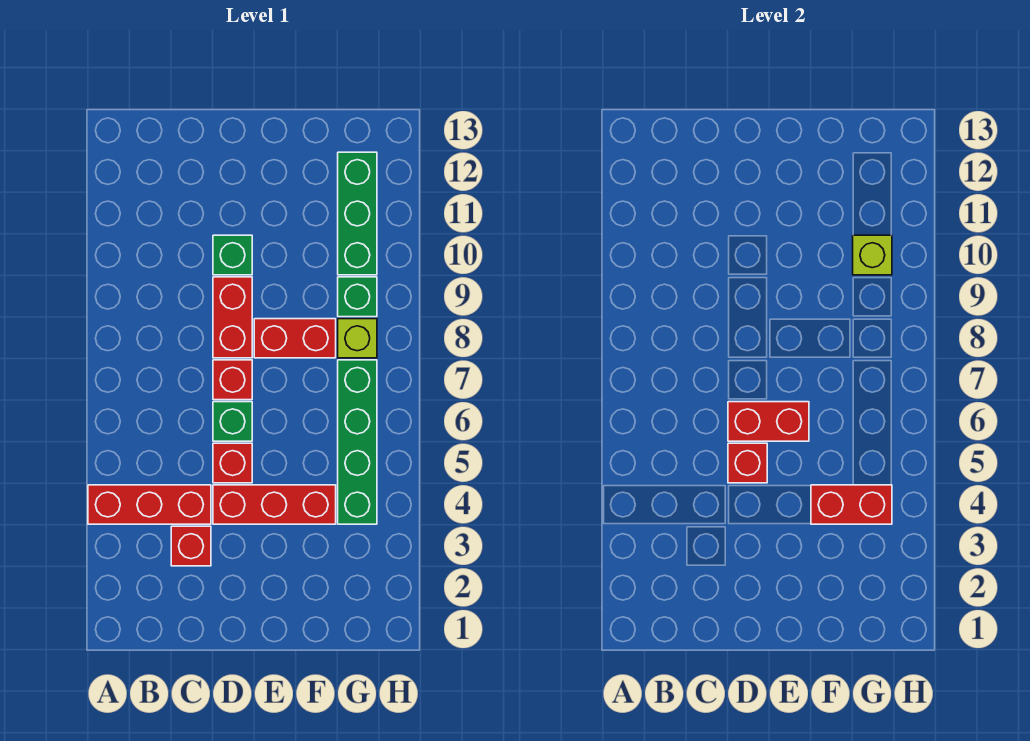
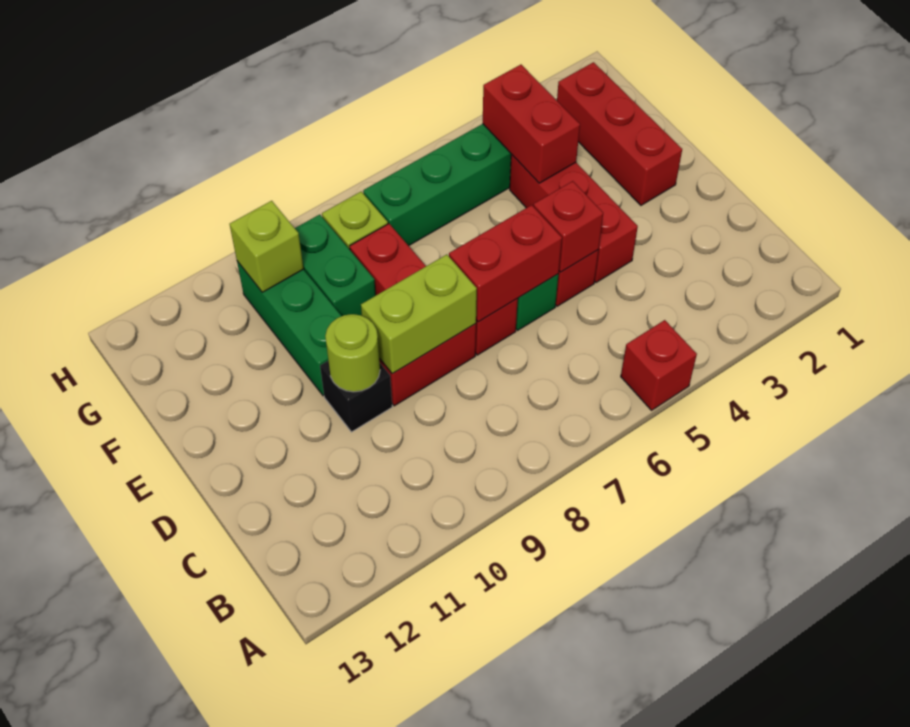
red 1x3 brick [88,485,211,524] -> red 1x3 brick moved to [557,62,682,205]
red 1x1 brick [171,526,211,566] -> red 1x1 brick moved to [621,320,697,410]
red 1x2 brick [728,402,809,441] -> red 1x2 brick turned to [449,205,562,322]
none -> lime 1x2 brick [361,254,477,374]
green 1x1 brick [213,235,252,275] -> black 1x1 brick [320,361,392,432]
none -> lime 1x1 round brick [325,314,380,392]
green 1x1 brick [338,277,377,317] -> green 1x2 brick [295,214,376,316]
green 1x3 brick [338,152,377,275] -> green 1x3 brick turned to [237,261,341,396]

